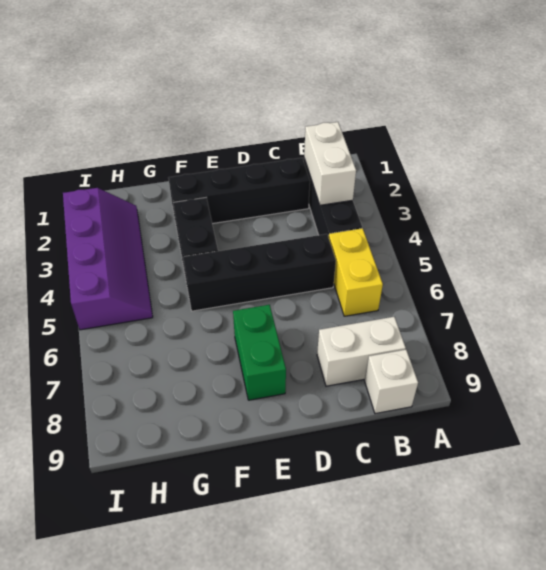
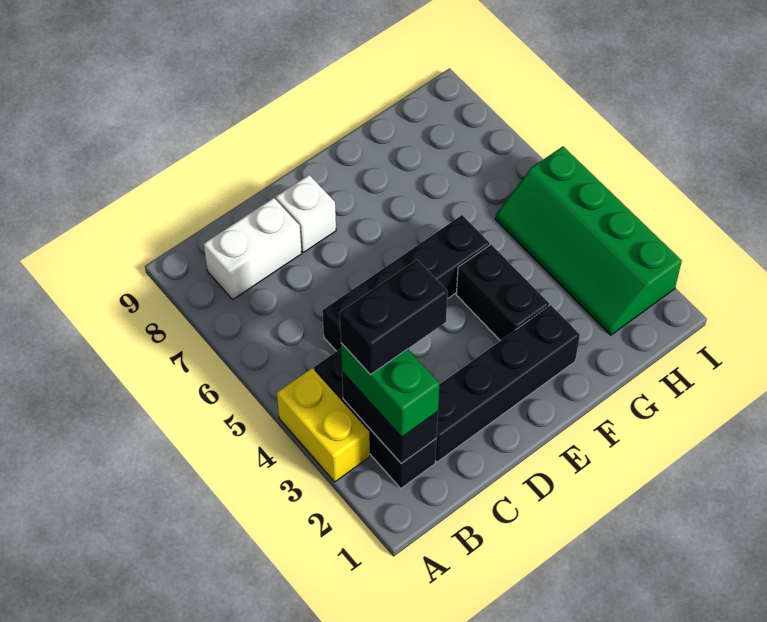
white 1x2 brick [304,122,356,205] -> black 1x2 brick [342,372,438,464]
none -> black 1x2 brick [340,260,448,375]
yellow 1x2 brick [329,228,383,316] -> yellow 1x2 brick moved to [277,368,370,482]
white 1x1 brick [365,349,418,414] -> white 1x1 brick moved to [276,175,336,252]
green 1x2 brick [233,305,286,400] -> green 1x2 brick moved to [341,343,439,437]
purple 2x4 slope [63,188,153,330] -> green 2x4 slope [495,146,682,335]

